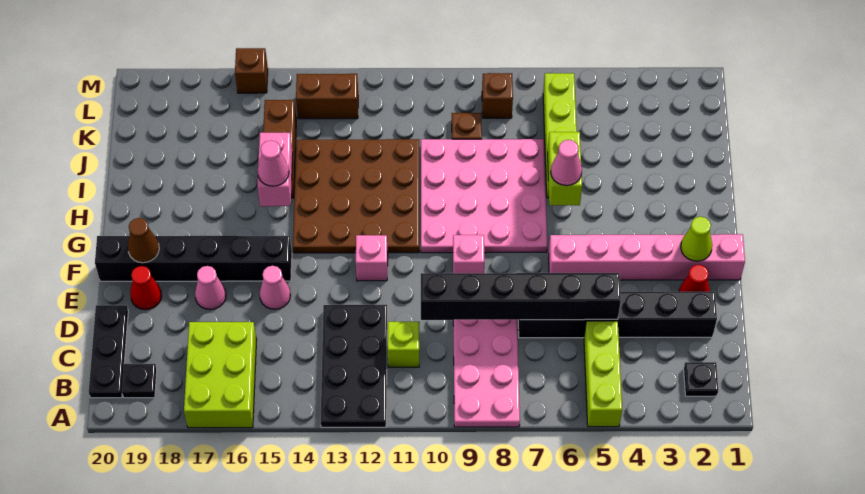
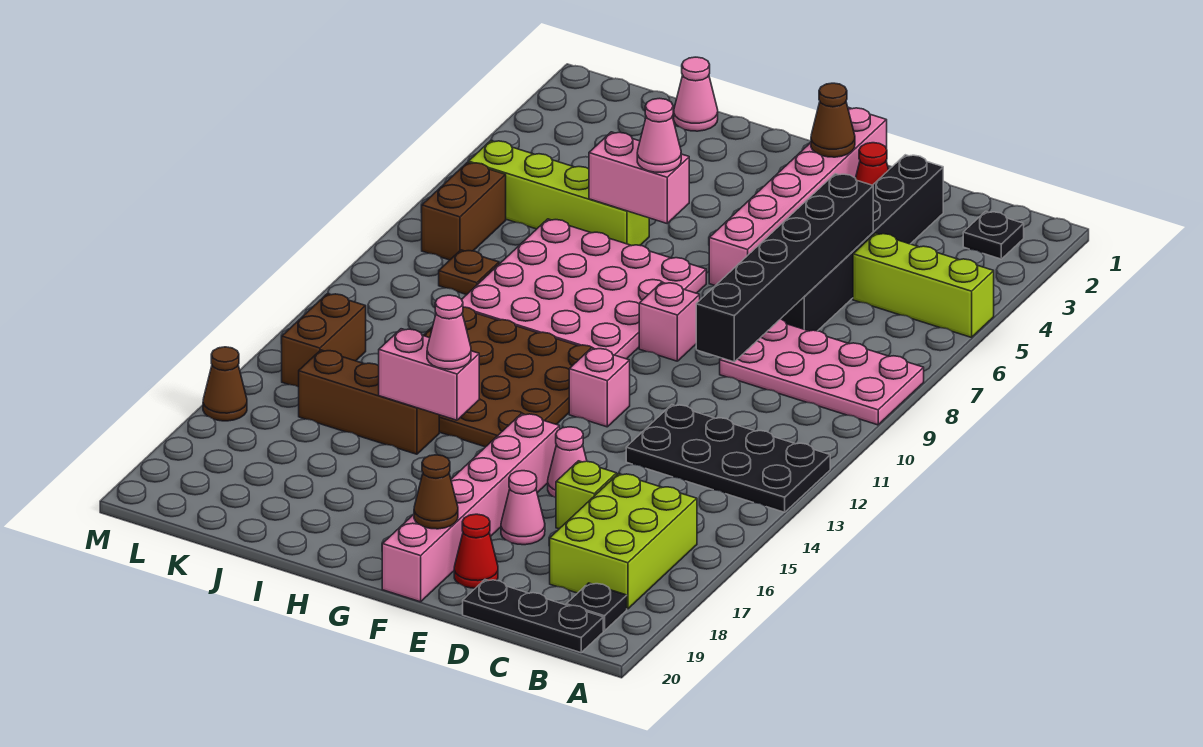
lime 2x3 brick [184,322,257,428] -> lime 2x3 brick turned to [550,474,697,609]
lime 1x1 brick [388,322,419,367] -> lime 1x1 brick moved to [556,461,617,529]
lime 1x1 cone [681,217,712,261] -> brown 1x1 cone [811,83,855,157]
black 1x6 brick [95,236,292,281] -> pink 1x6 brick [382,414,560,602]
lime 1x2 brick [547,132,582,205] -> pink 1x2 brick [589,132,689,223]
none -> pink 1x1 cone [674,57,718,131]
brown 1x1 brick [482,73,513,118] -> brown 1x2 brick [422,162,506,260]
brown 1x1 brick [235,48,268,93] -> brown 1x1 cone [203,347,247,421]

